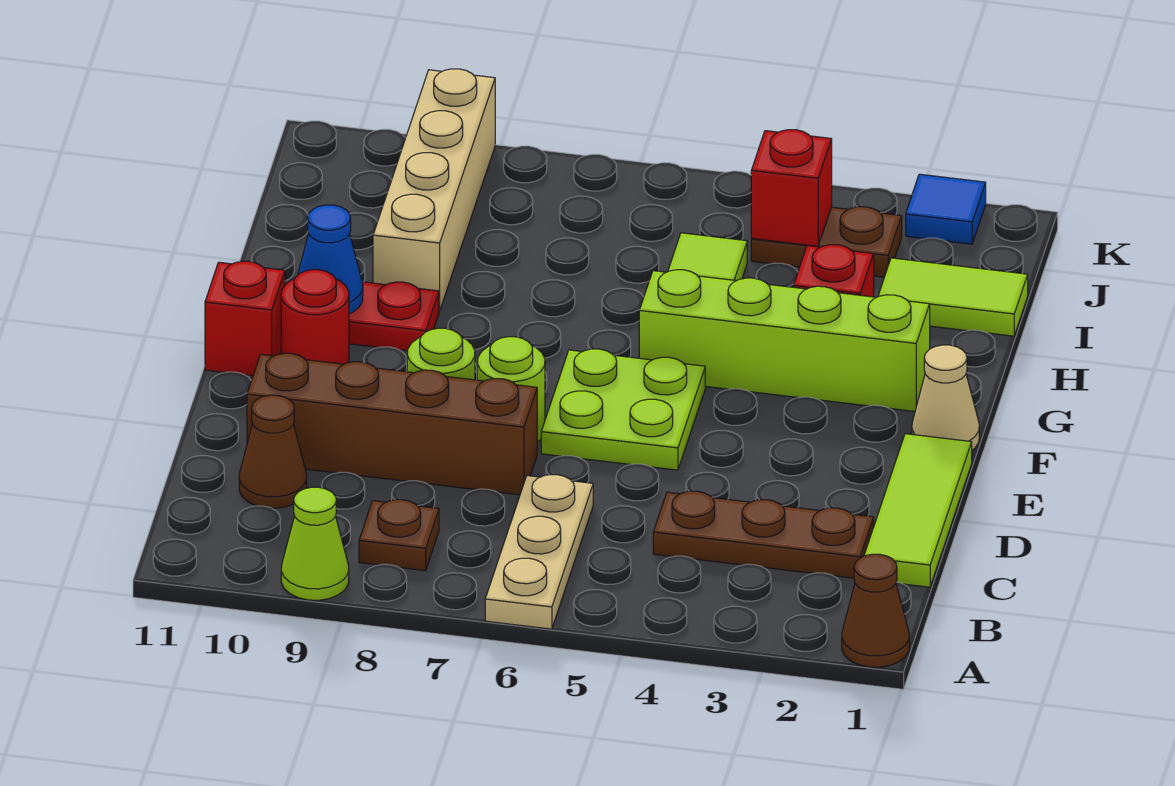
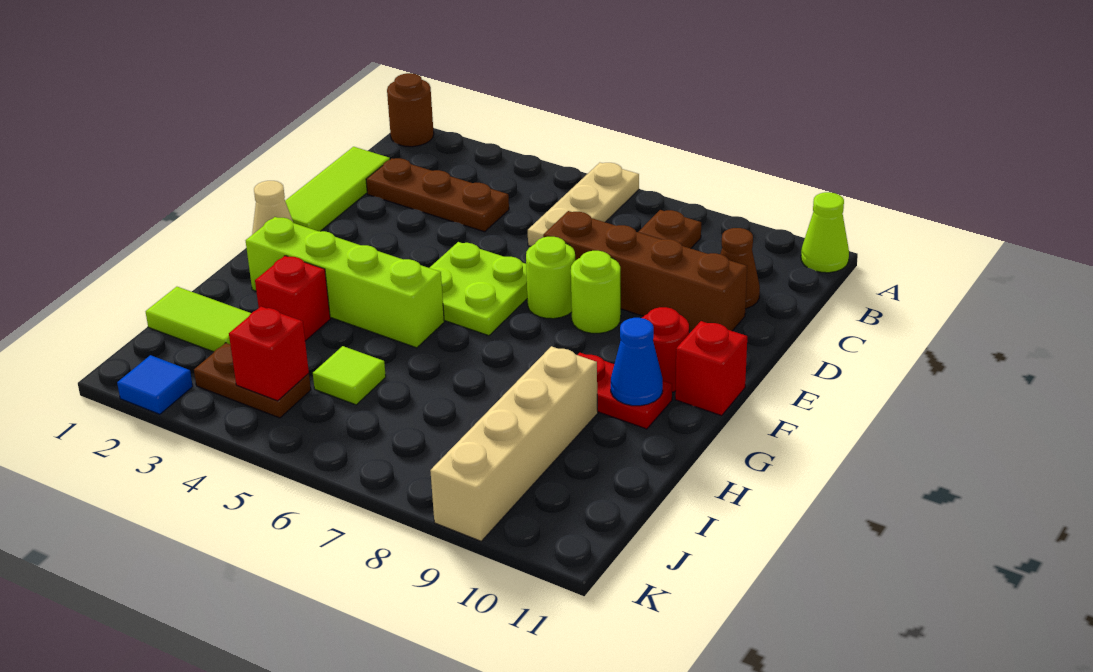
brown 1x1 cone [842,554,909,667] -> brown 1x1 round brick [387,73,434,147]
lime 1x1 cone [281,487,349,600] -> lime 1x1 cone moved to [801,192,849,273]

